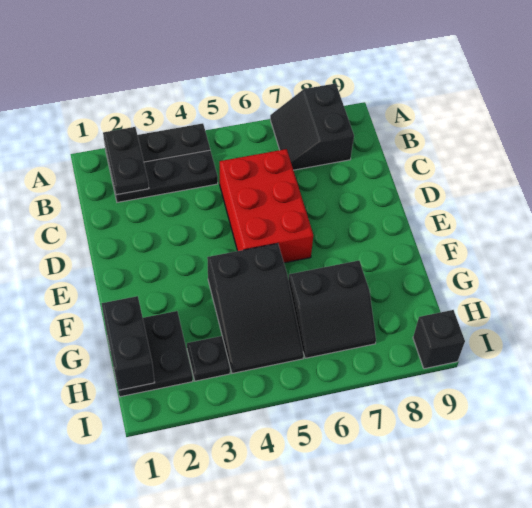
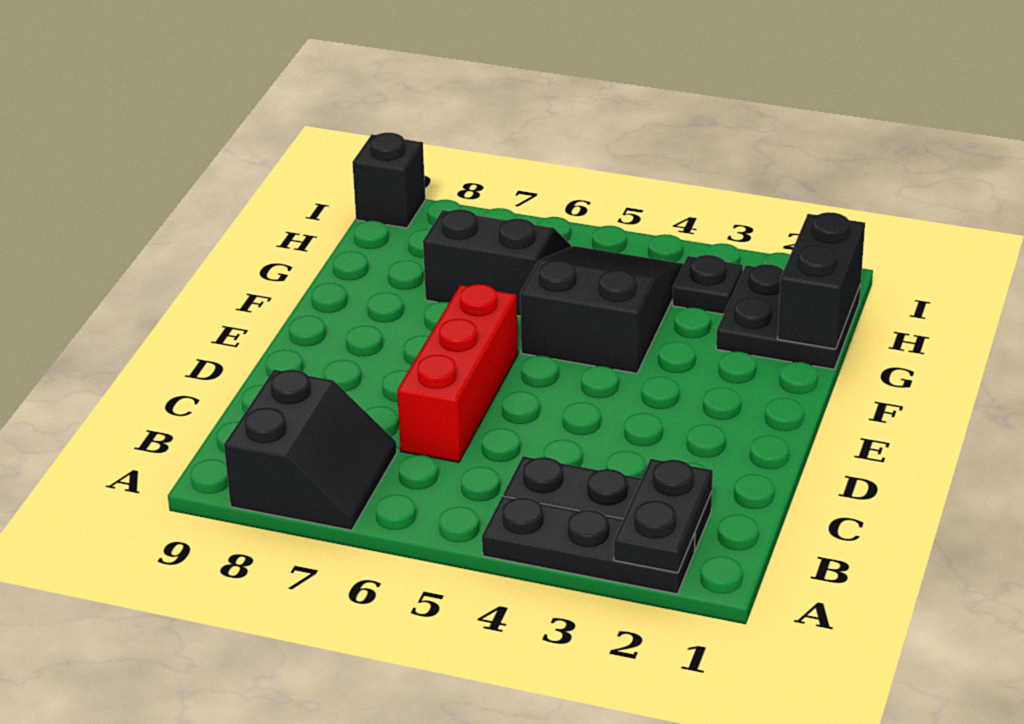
red 2x3 brick [220,149,313,263] -> red 1x3 brick [397,284,518,462]

